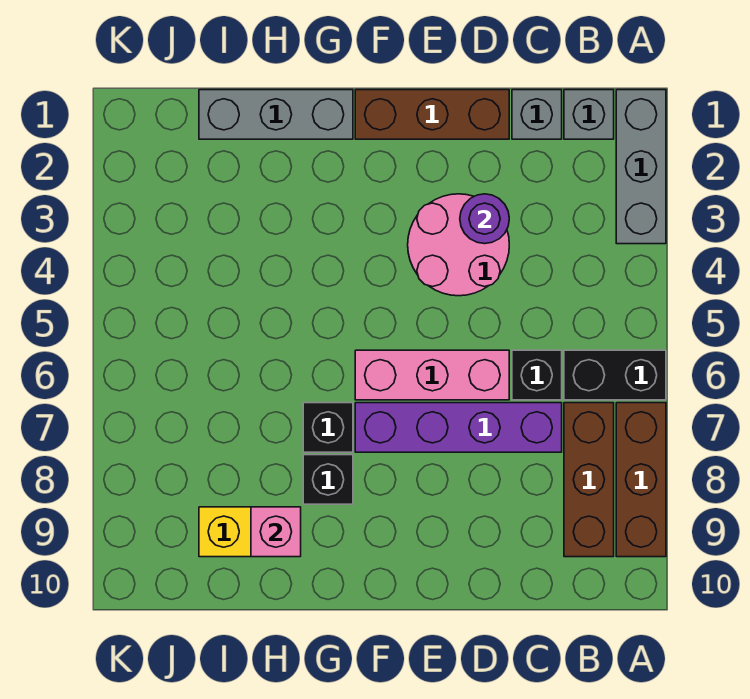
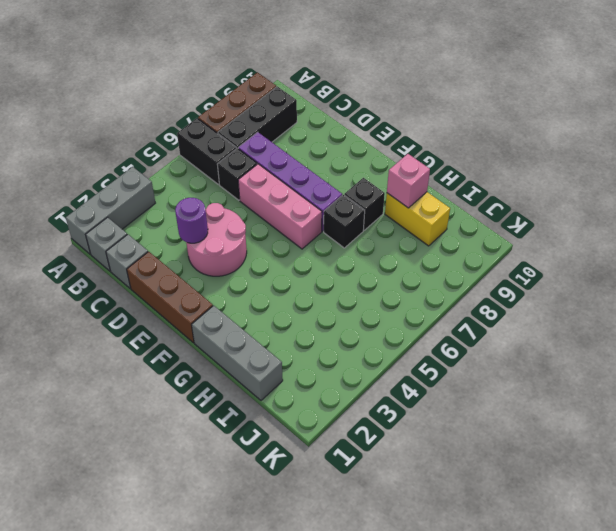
brown 1x3 brick [564,403,614,557] -> black 1x3 brick [218,86,297,149]

